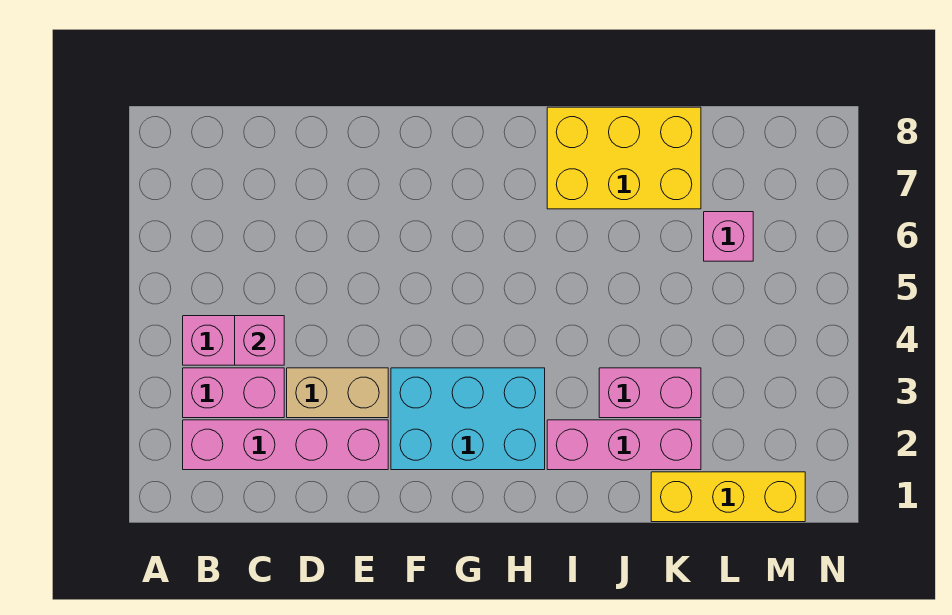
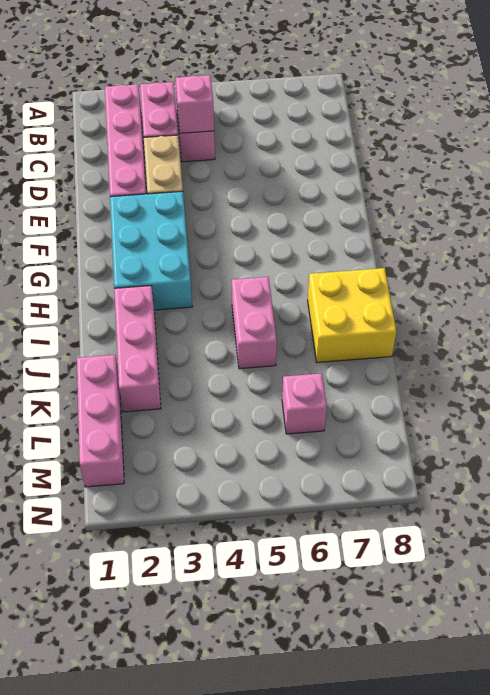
yellow 2x3 brick [547,107,701,209] -> yellow 2x2 brick [308,268,396,362]
pink 1x2 brick [599,368,701,418] -> pink 1x2 brick moved to [232,277,277,369]
yellow 1x3 brick [651,472,805,522] -> pink 1x3 brick [77,355,124,487]

